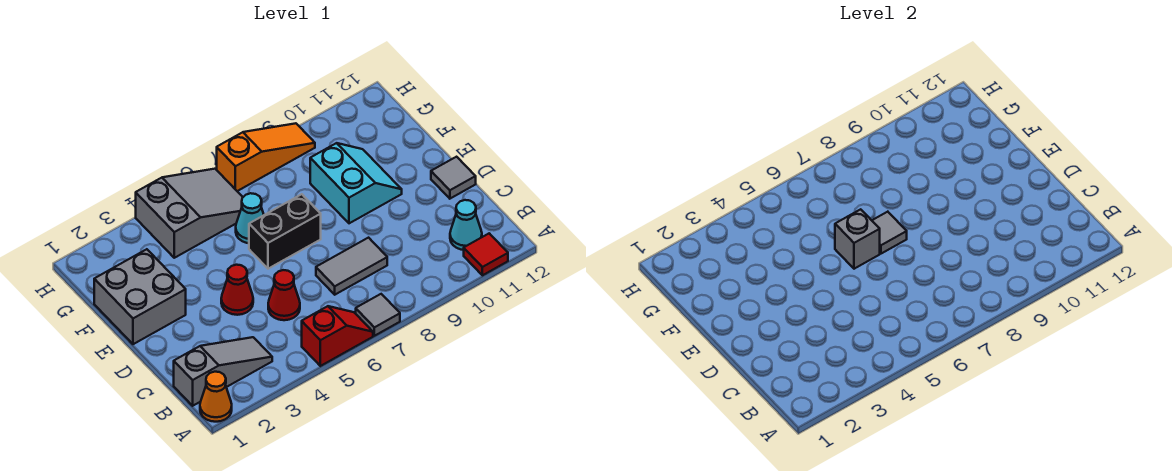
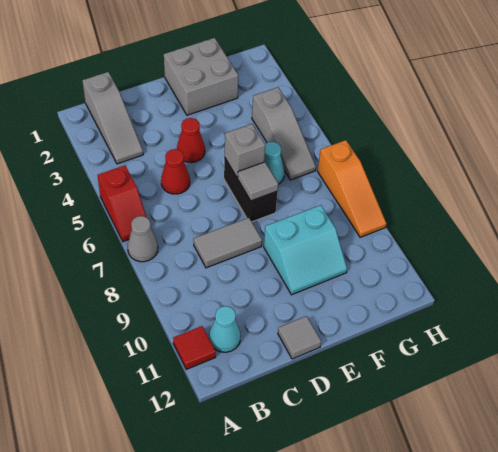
orange 1x1 cone [200,372,232,422] -> none
grey 1x1 tile [356,294,400,336] -> grey 1x1 cone [128,216,158,262]
grey 1x2 tile [316,238,387,295] -> grey 1x2 tile turned to [193,218,262,268]
grey 2x3 slope [136,169,243,258] -> grey 1x3 slope [252,87,316,180]

